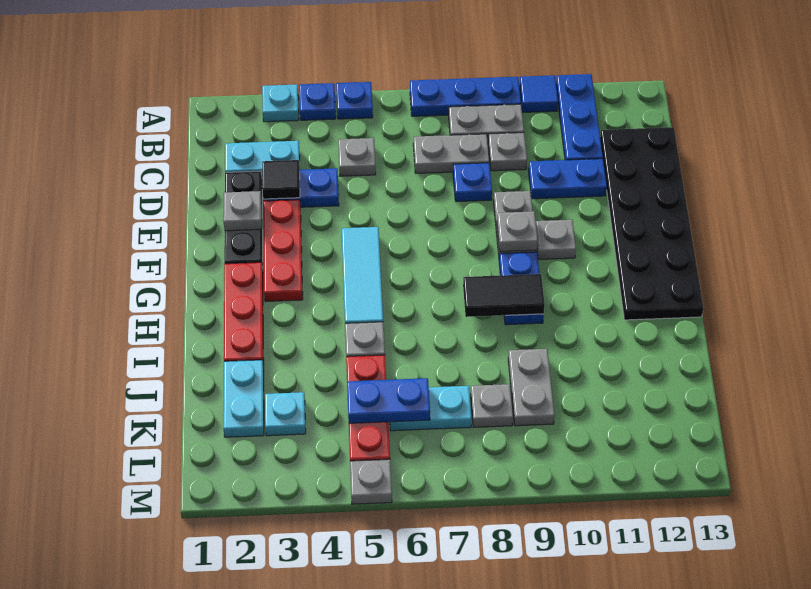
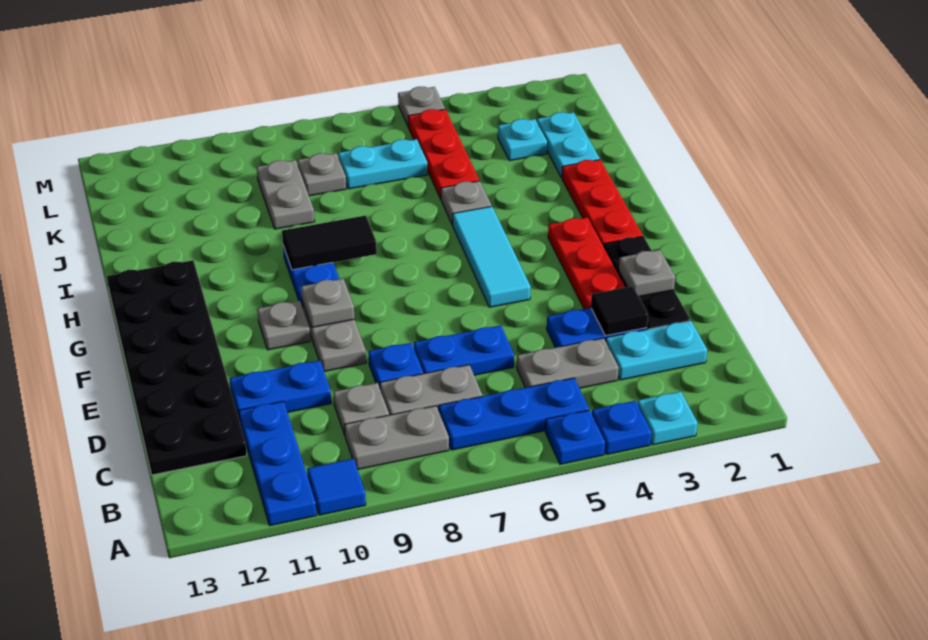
blue 1x3 plate [410,77,521,116] -> blue 1x3 plate moved to [439,378,589,450]
grey 1x1 plate [338,138,376,176] -> grey 1x2 plate [517,338,619,388]
blue 1x2 plate [347,378,430,423] -> blue 1x2 plate moved to [414,325,514,375]

